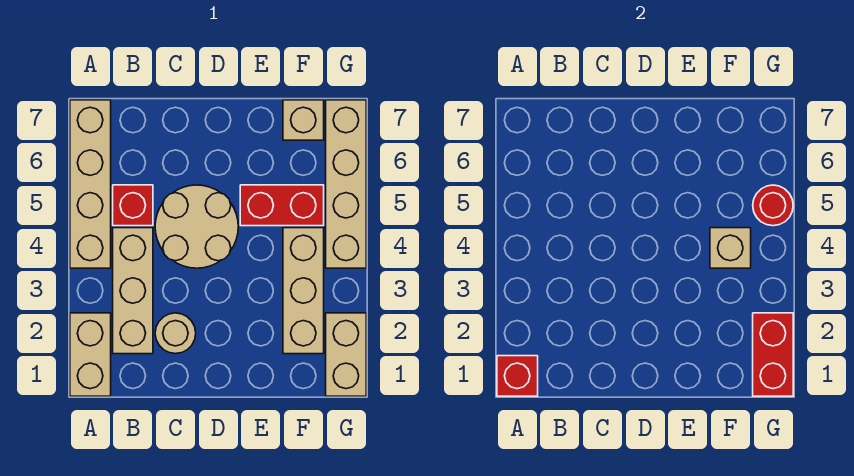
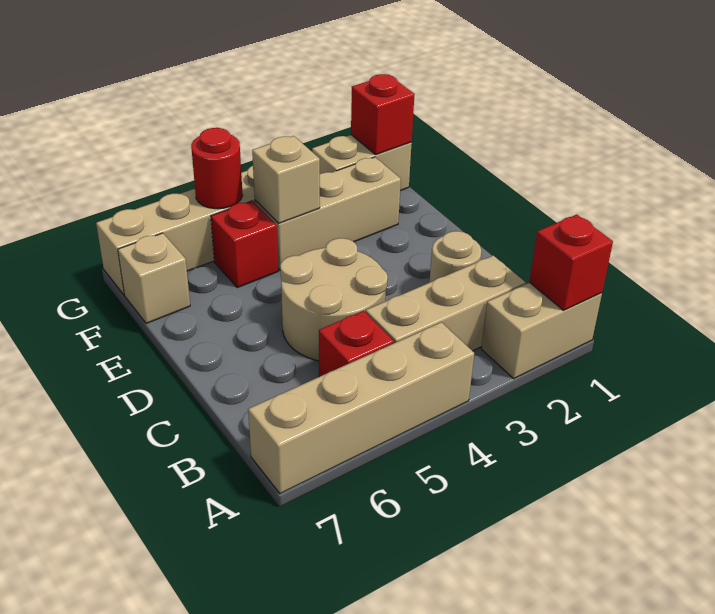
red 1x2 brick [240,185,324,226] -> red 1x1 brick [211,201,278,288]
red 1x2 brick [753,313,793,396] -> red 1x1 brick [351,74,415,154]

